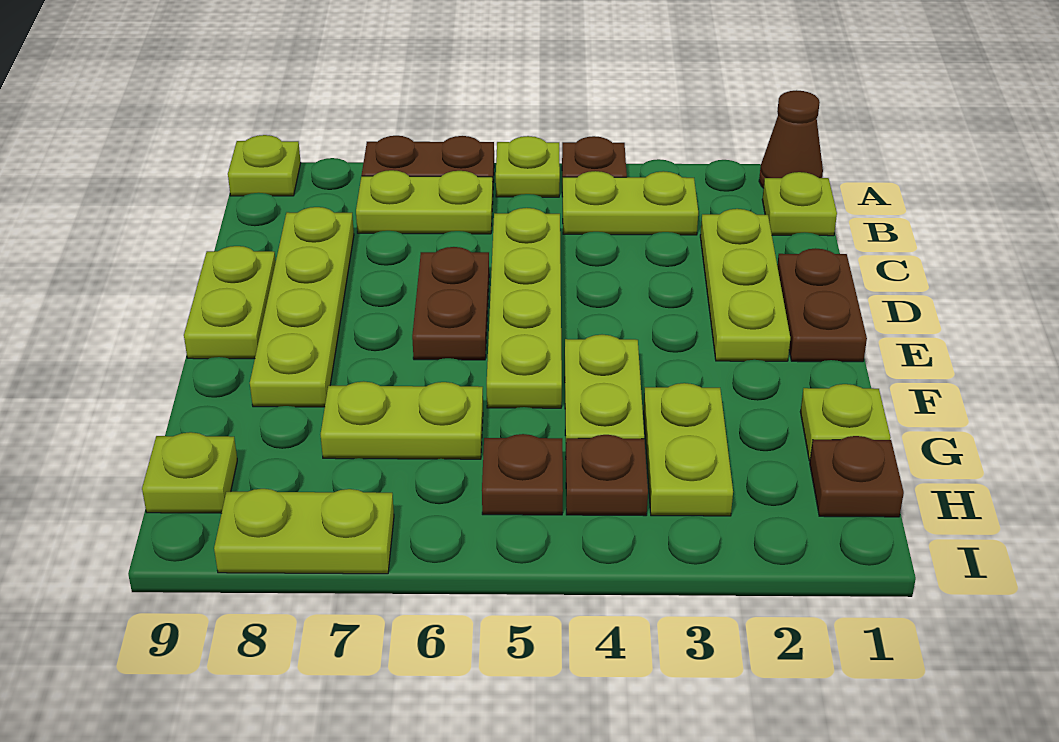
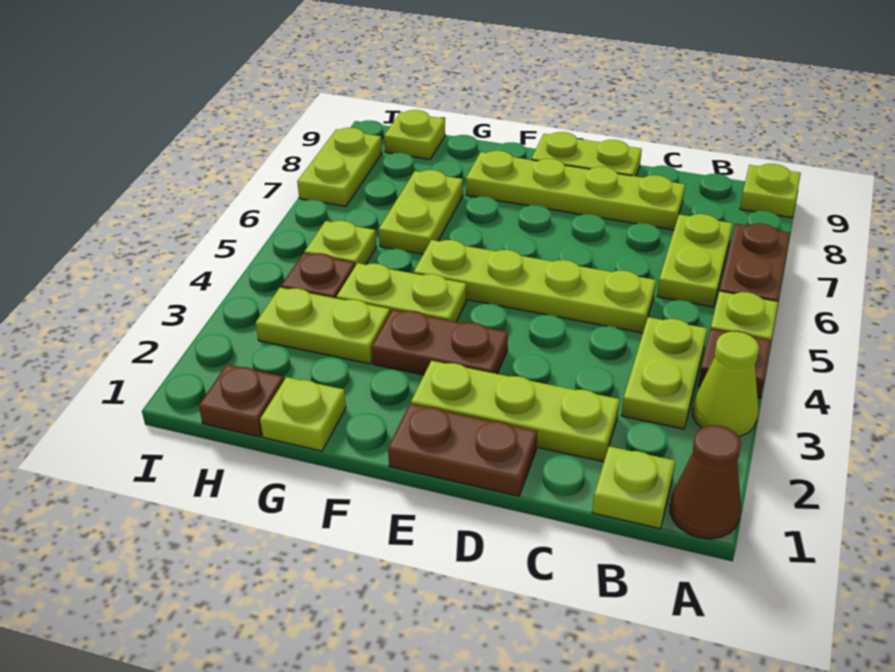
none -> lime 1x1 cone [693,332,759,437]
brown 1x2 plate [412,247,489,360] -> brown 1x2 plate moved to [372,309,508,375]
brown 1x1 plate [482,434,563,515] -> lime 1x1 plate [304,221,376,266]

